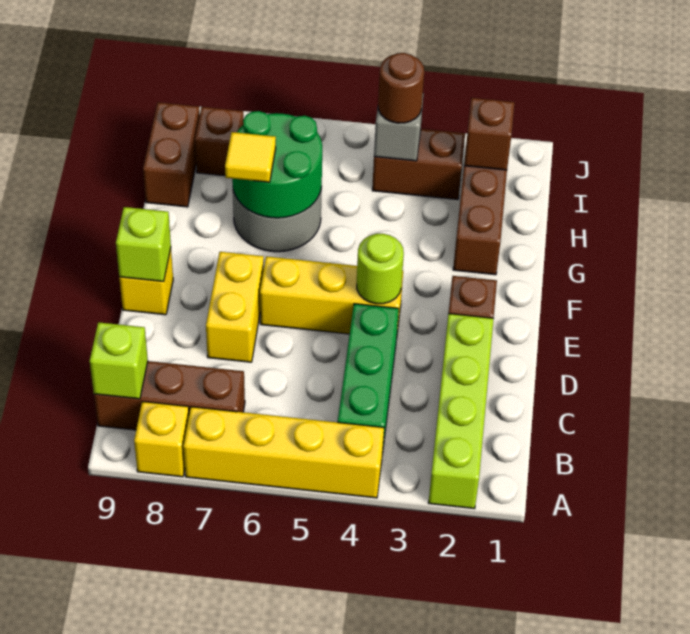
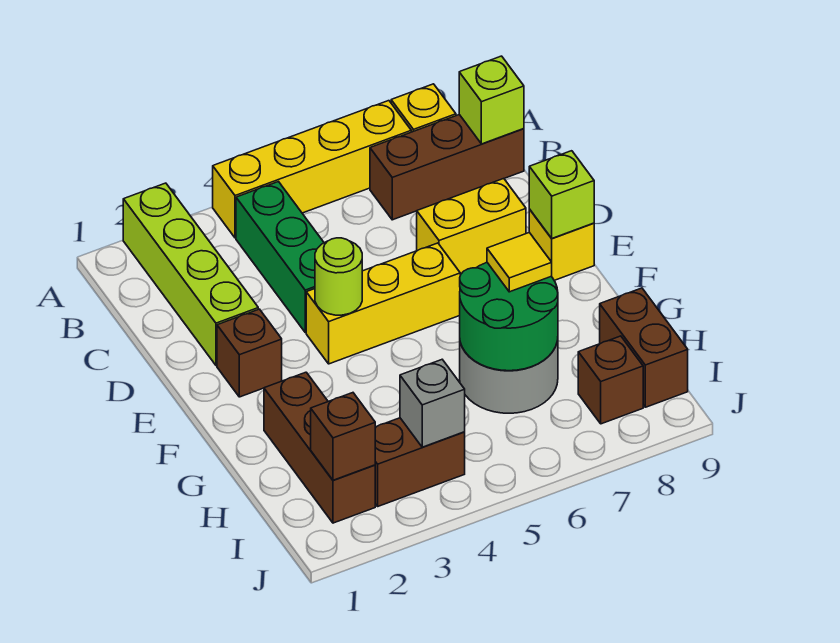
yellow 1x2 brick [206,252,264,362] -> yellow 1x2 brick turned to [417,179,526,275]
brown 1x1 round brick [378,53,424,123] -> none

